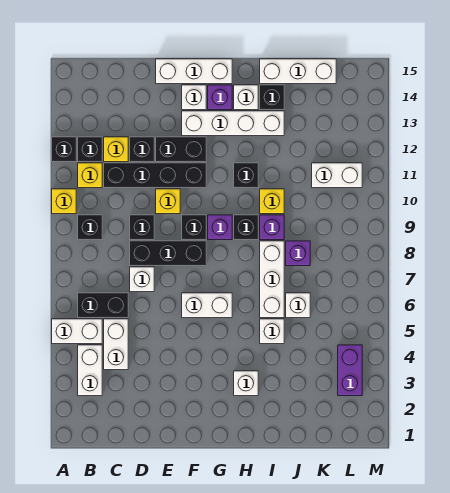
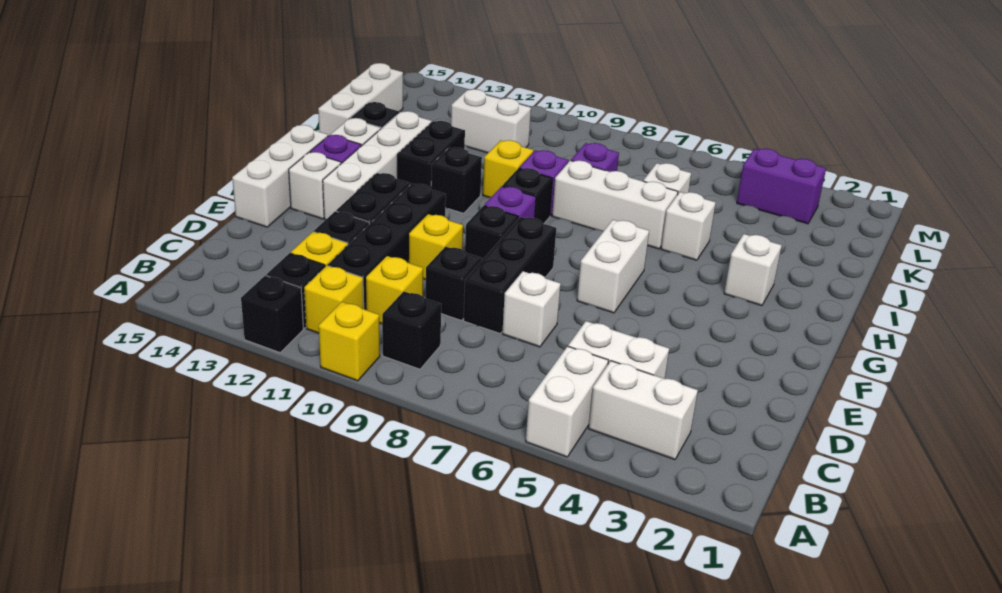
black 1x2 brick [78,293,128,318] -> black 1x2 brick moved to [397,121,465,188]
none -> yellow 1x1 brick [366,256,423,324]
white 1x2 brick [312,163,362,188] -> white 1x2 brick turned to [451,89,531,153]

